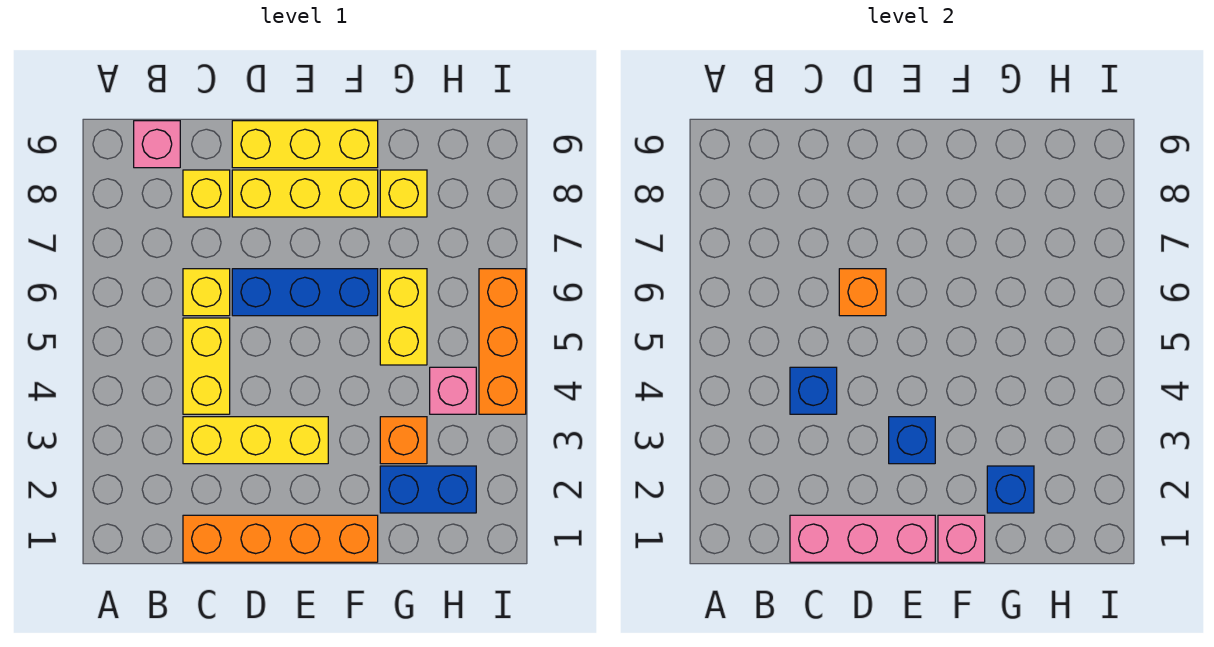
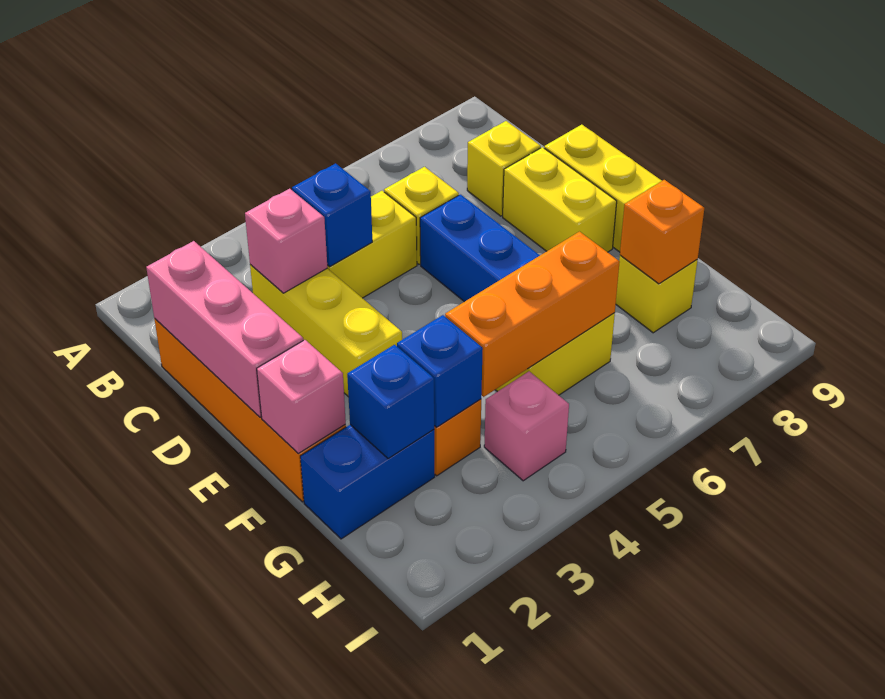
pink 1x1 brick [134,121,180,168] -> pink 1x1 brick moved to [245,189,327,293]
orange 1x1 brick [839,269,886,316] -> orange 1x1 brick moved to [620,180,704,284]
yellow 1x3 brick [232,170,378,217] -> yellow 1x2 brick [503,147,617,252]
blue 1x1 brick [889,417,935,464] -> blue 1x1 brick moved to [397,315,483,427]
blue 1x2 brick [380,466,476,513] -> blue 1x2 brick turned to [300,425,435,539]
orange 1x3 brick [479,269,526,414] -> orange 1x3 brick moved to [445,232,620,397]

